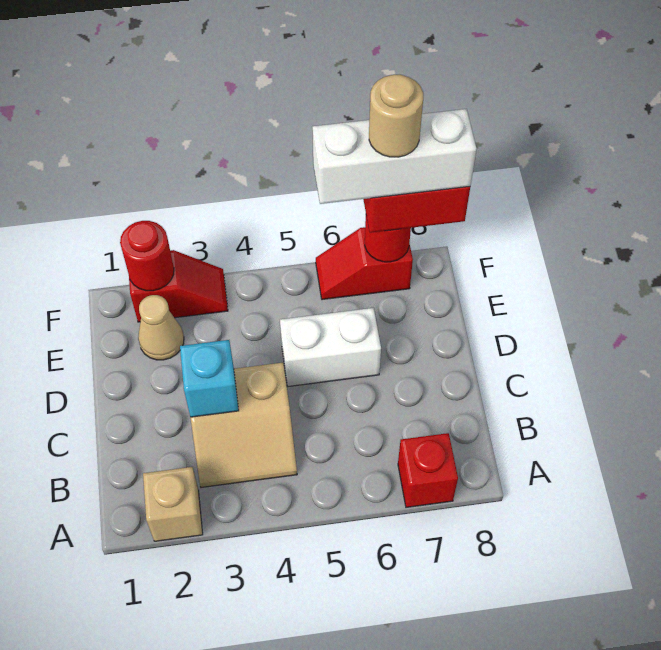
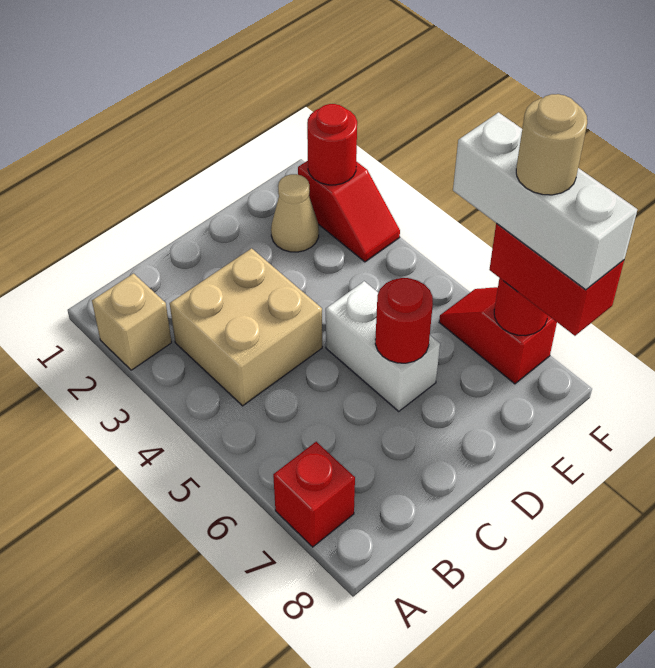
tan 2x2 slope [190,363,297,487] -> tan 2x2 brick [170,248,322,406]
cyan 1x1 brick [180,340,239,417] -> none
none -> red 1x1 round brick [375,278,433,363]

